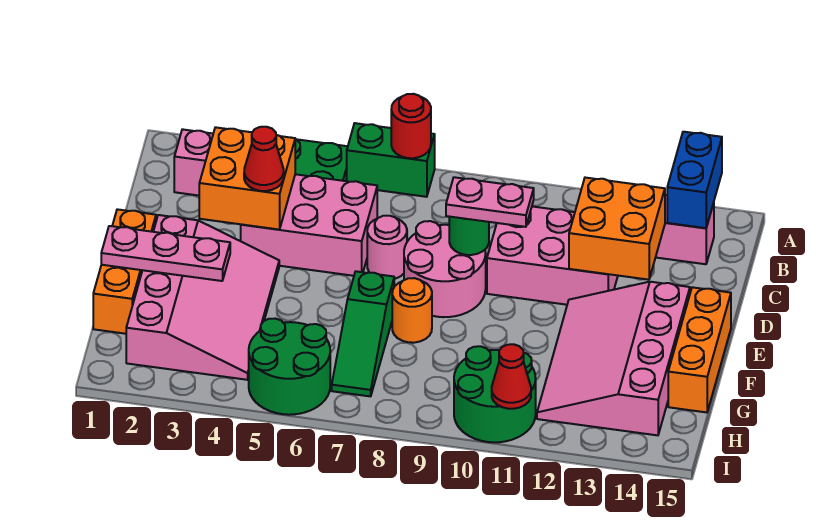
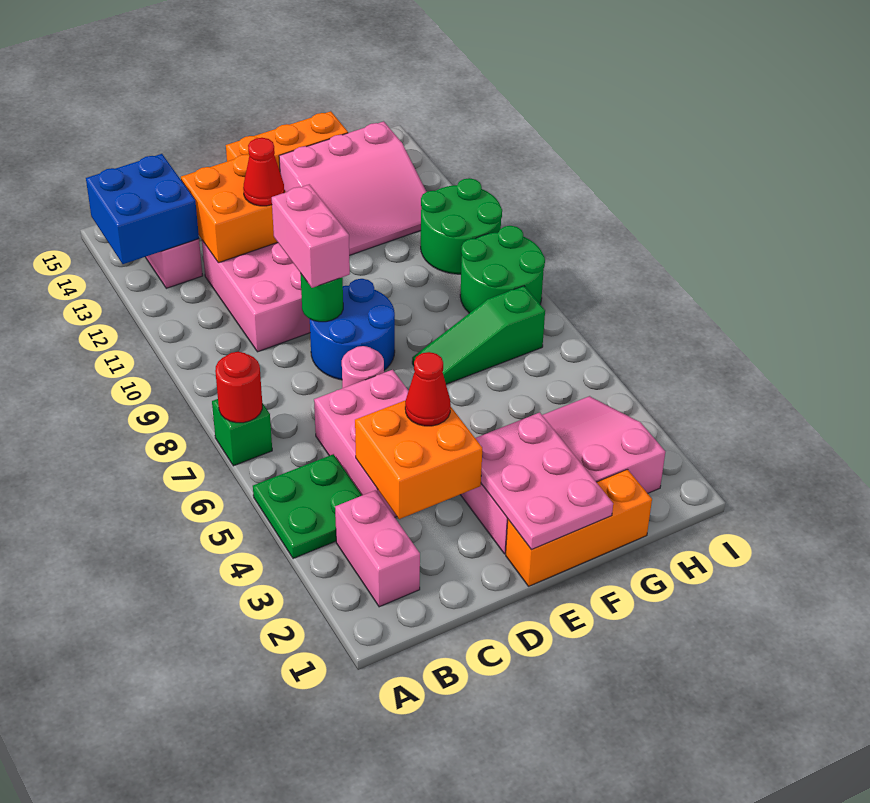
green 1x2 brick [347,123,435,197] -> green 1x1 brick [212,399,272,466]
blue 1x2 brick [667,132,722,228] -> blue 2x2 brick [86,154,199,264]
pink 2x2 round brick [404,221,486,317] -> blue 2x2 round brick [310,279,395,380]
pink 1x2 plate [446,177,534,227] -> pink 1x2 brick [272,184,350,288]
pink 3x4 slope [537,282,690,435] -> pink 3x3 slope [279,121,427,255]
pink 1x3 plate [101,226,230,281] -> pink 2x3 plate [475,412,613,550]
green 1x3 slope [332,271,394,396] -> green 1x3 slope turned to [412,286,545,384]
orange 1x1 round brick [392,278,432,343] -> none
green 2x2 round brick [249,319,330,415] -> green 2x2 round brick moved to [460,226,545,313]
red 1x1 cone [492,344,531,409] -> red 1x1 cone moved to [243,138,284,206]

